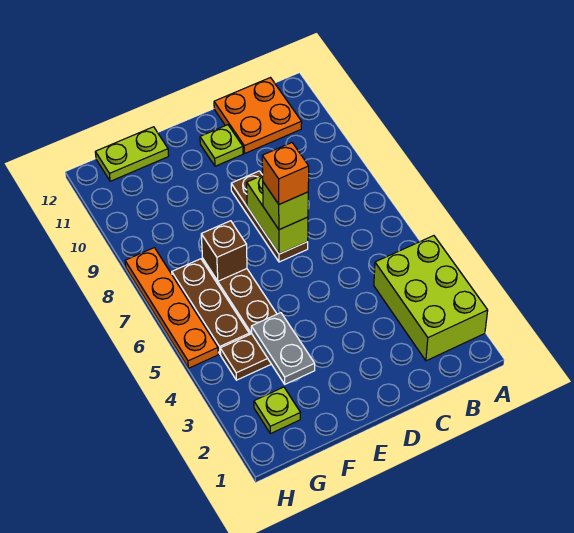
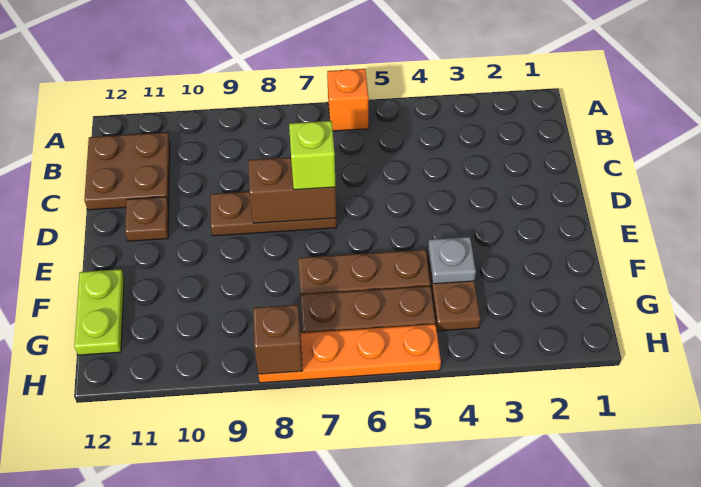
lime 2x3 brick [374,236,488,361] -> none
orange 2x2 plate [214,78,302,153] -> brown 2x2 plate [84,132,170,210]
lime 1x2 brick [247,175,308,254] -> brown 1x2 brick [248,157,336,223]
orange 1x1 brick [262,143,309,204] -> orange 1x1 brick moved to [327,69,369,131]
lime 1x1 plate [200,125,243,166] -> brown 1x1 plate [125,197,169,241]
grey 1x2 plate [251,313,315,384] -> grey 1x1 plate [428,237,476,284]
brown 1x1 brick [201,221,247,281] -> brown 1x1 brick moved to [253,305,302,374]
lime 1x1 plate [254,387,300,434] -> none

